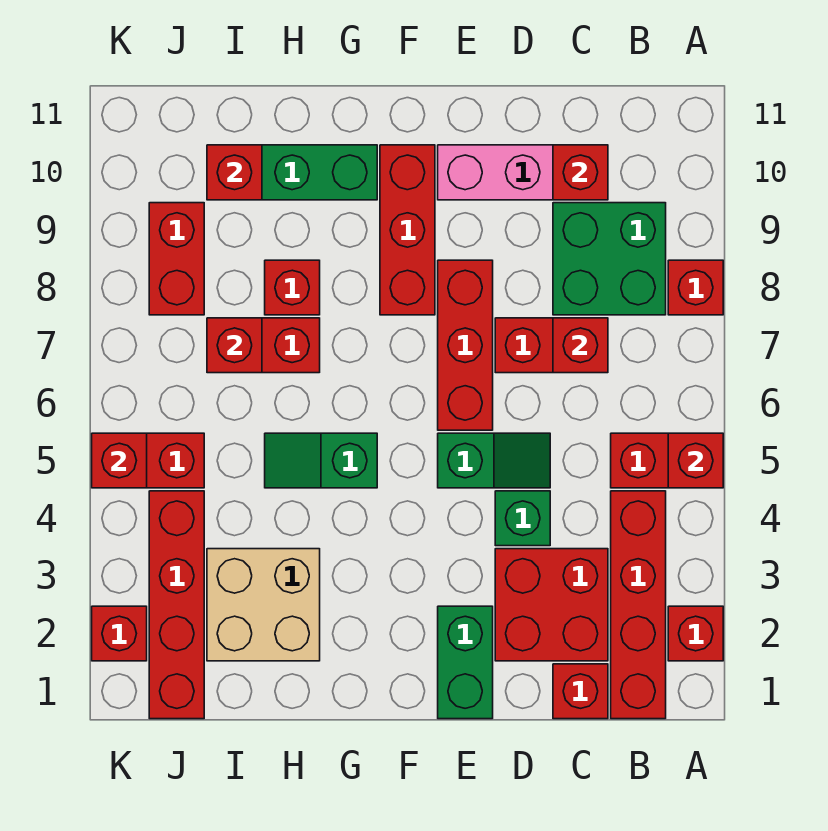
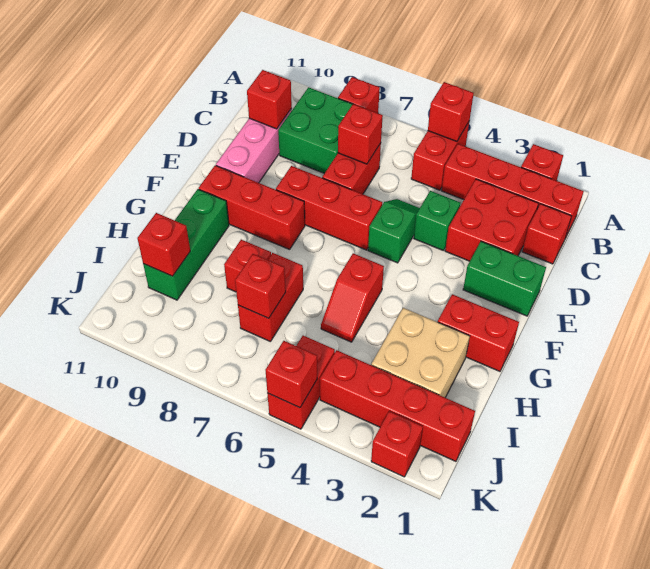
green 1x2 slope [265,433,377,488] -> red 1x2 slope [321,253,384,342]
red 1x2 brick [149,203,204,315] -> red 1x2 brick moved to [438,294,519,371]

